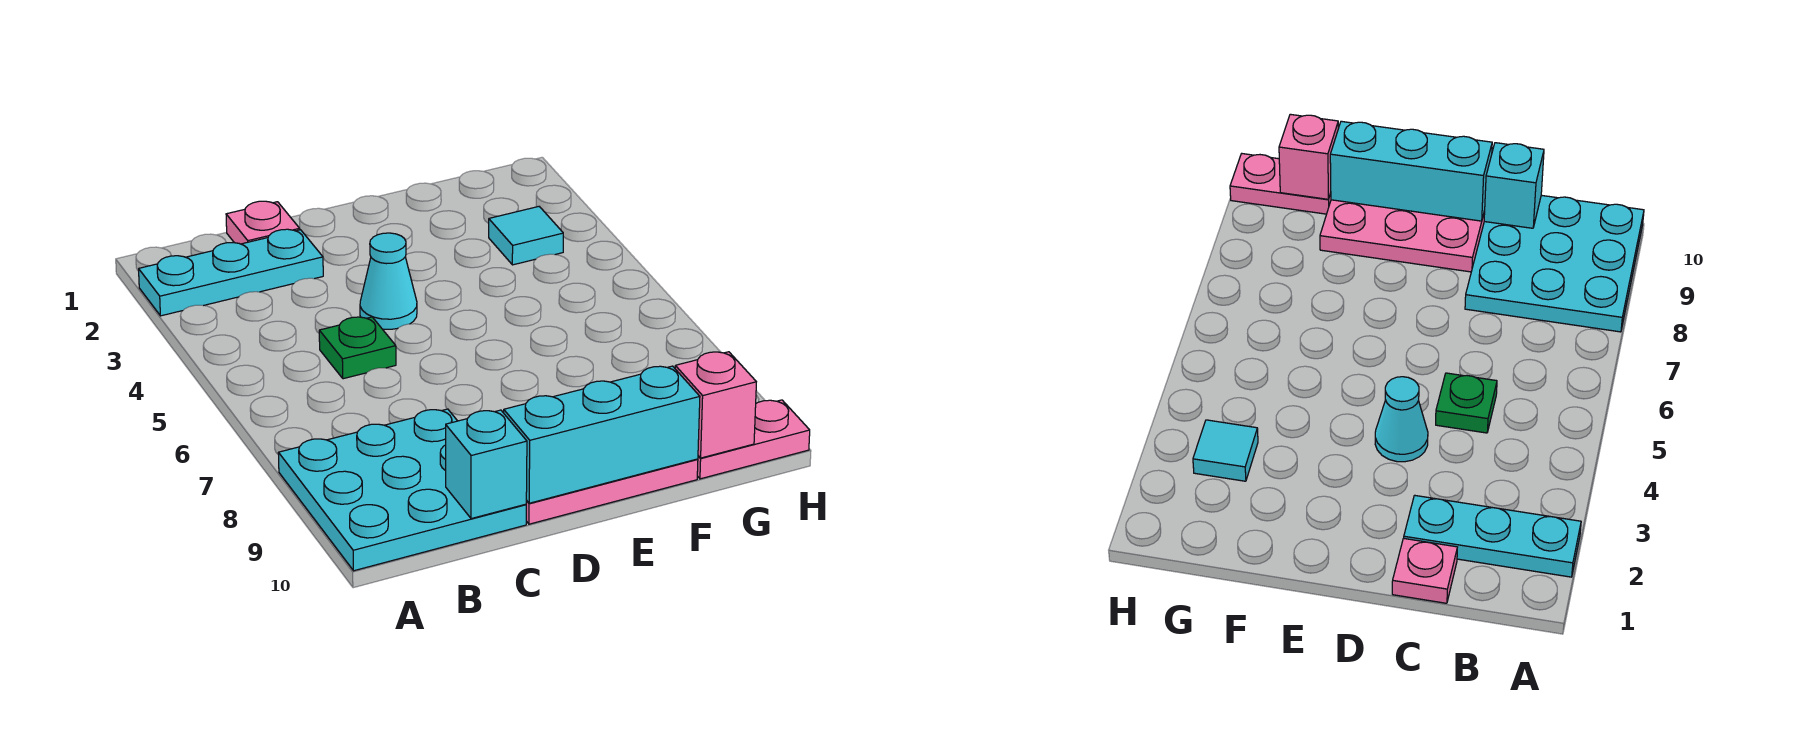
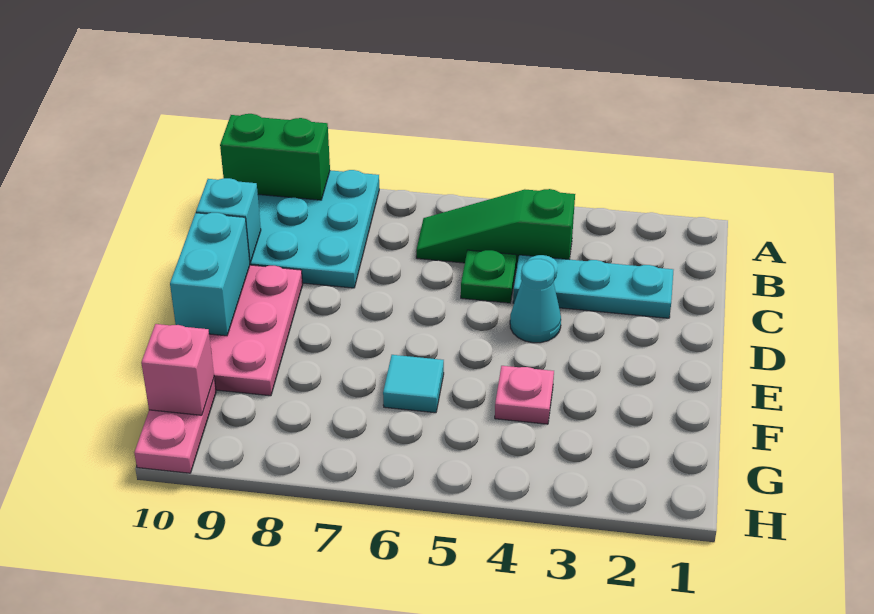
cyan 1x3 plate [139,229,323,316] -> cyan 1x3 plate turned to [513,255,673,318]
none -> green 1x2 brick [220,114,330,200]
none -> green 1x3 slope [416,189,575,268]
pink 1x1 plate [226,201,300,244] -> pink 1x1 plate moved to [495,366,554,424]
cyan 1x3 brick [504,366,700,503] -> cyan 1x2 brick [170,213,250,336]
cyan 1x1 tile [489,207,563,265] -> cyan 1x1 tile moved to [383,355,444,413]

